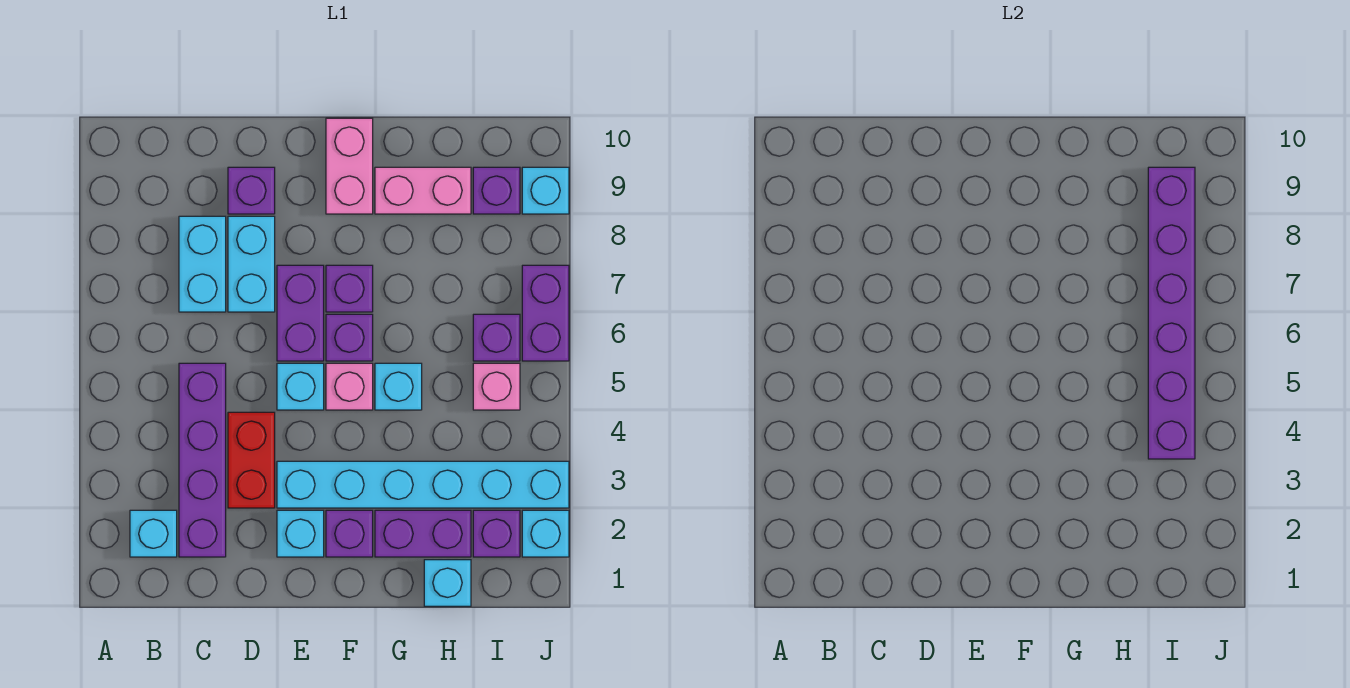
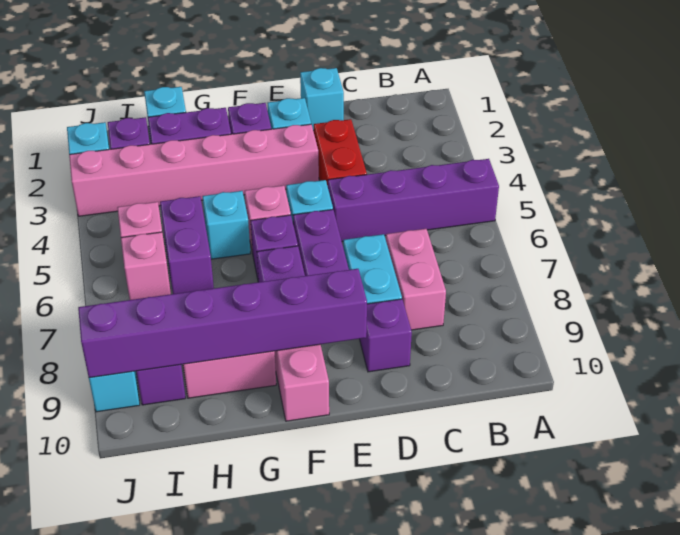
cyan 1x1 brick [130,510,177,557] -> cyan 1x1 brick moved to [300,68,344,131]
purple 1x4 brick [179,363,226,557] -> purple 1x4 brick turned to [328,159,499,242]
cyan 1x2 brick [179,216,226,312] -> pink 1x2 brick [386,229,446,330]
cyan 1x6 brick [277,461,569,508] -> pink 1x6 brick [69,124,319,216]
purple 1x6 brick [1148,167,1195,459] -> purple 1x6 brick turned to [78,269,367,378]
purple 1x1 brick [473,314,520,361] -> pink 1x1 brick [121,232,171,300]
purple 1x2 brick [522,265,569,361] -> purple 1x2 brick moved to [160,196,214,294]

